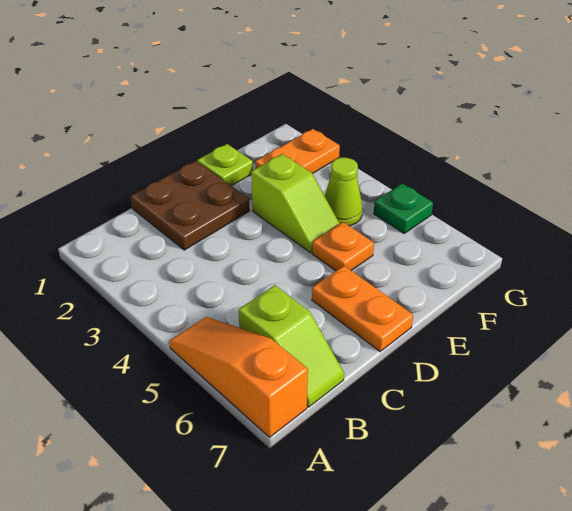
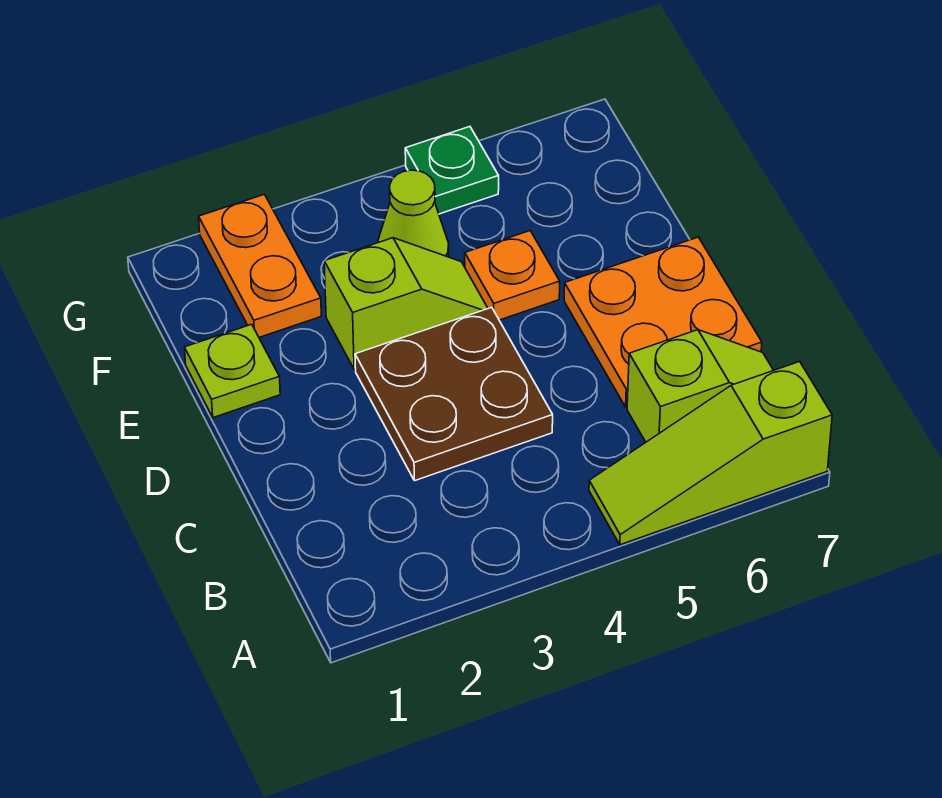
orange 1x3 slope [169,317,308,437] -> lime 1x3 slope [589,362,832,545]
brown 2x2 plate [130,161,250,250] -> brown 2x2 plate moved to [355,307,553,481]
orange 1x2 plate [312,266,413,352] -> orange 2x2 plate [564,237,762,407]

